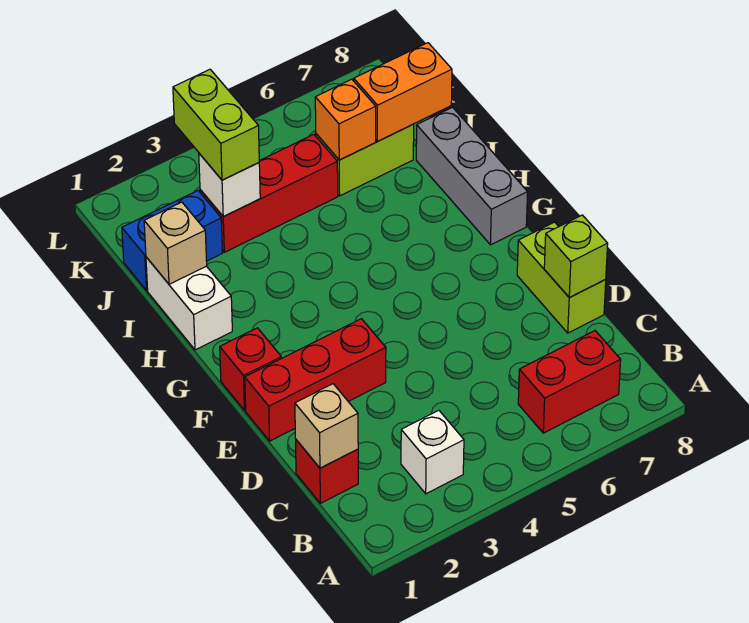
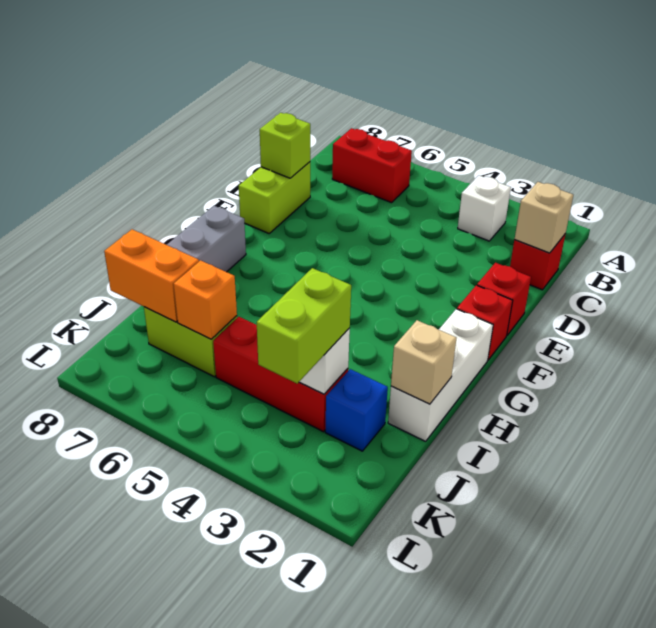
red 1x3 brick [245,319,386,441] -> red 1x1 brick [477,263,531,335]
white 1x2 brick [146,257,232,350] -> white 1x3 brick [388,309,493,441]
blue 1x2 brick [122,191,223,290] -> blue 1x1 brick [325,369,388,451]

